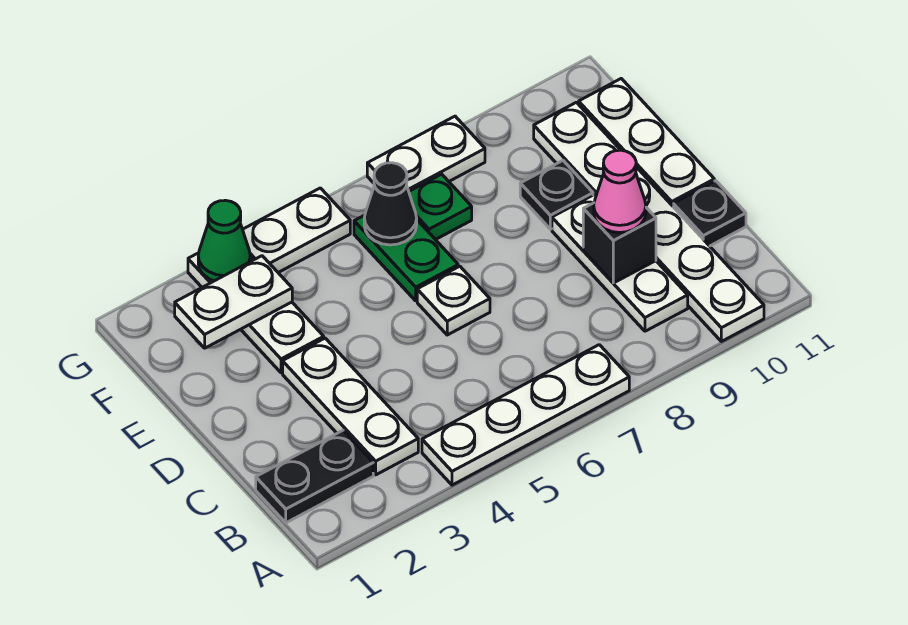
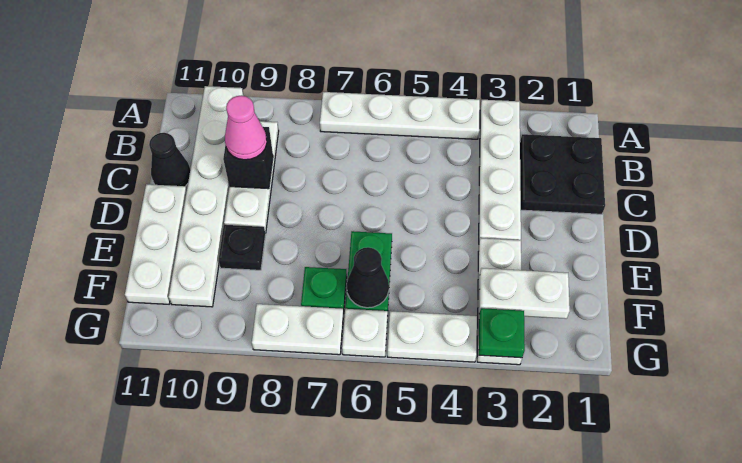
black 1x2 plate [256,430,373,523] -> black 2x2 plate [520,134,605,214]
white 1x3 plate [283,338,418,475] -> white 1x4 plate [479,100,521,241]
black 1x1 plate [673,181,746,246] -> black 1x1 cone [149,133,190,186]
white 1x1 plate [417,266,490,335] -> white 1x1 plate moved to [342,309,388,357]
green 1x1 cone [198,200,250,281] -> green 1x1 plate [479,308,525,358]

